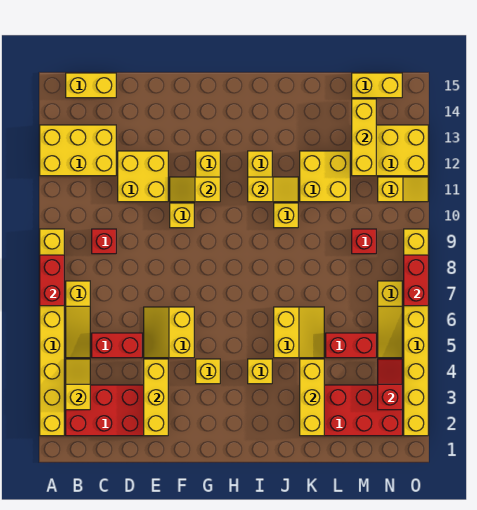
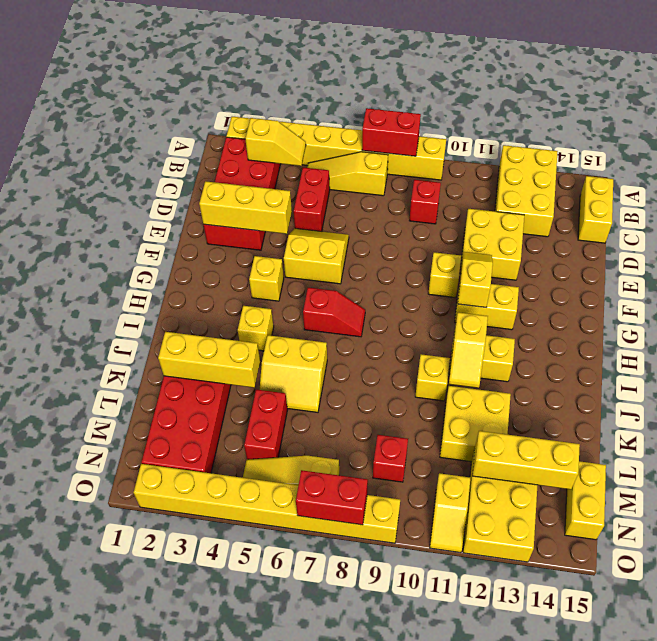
red 1x2 slope [378,359,402,410] -> red 1x2 slope moved to [303,288,365,337]

